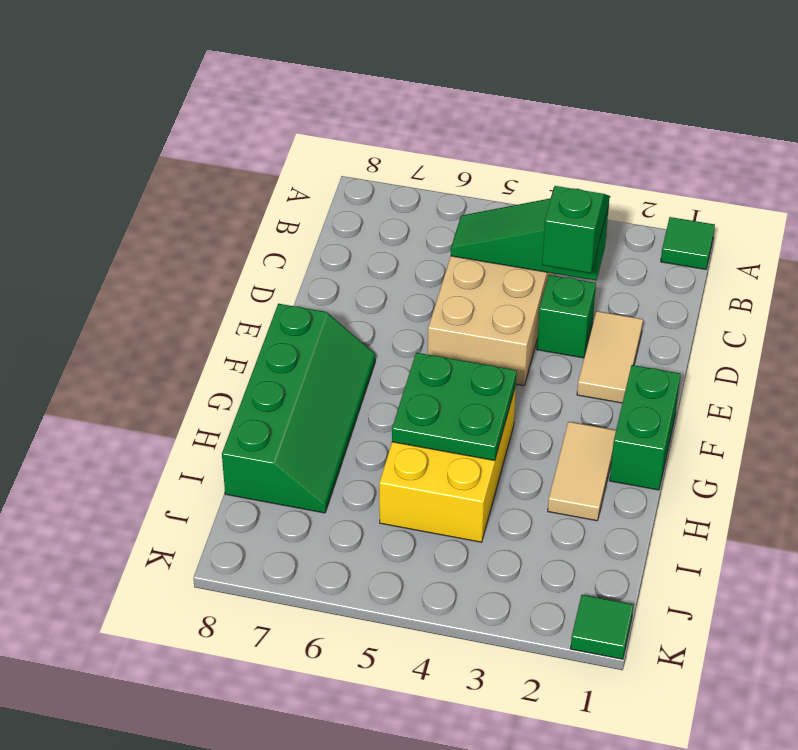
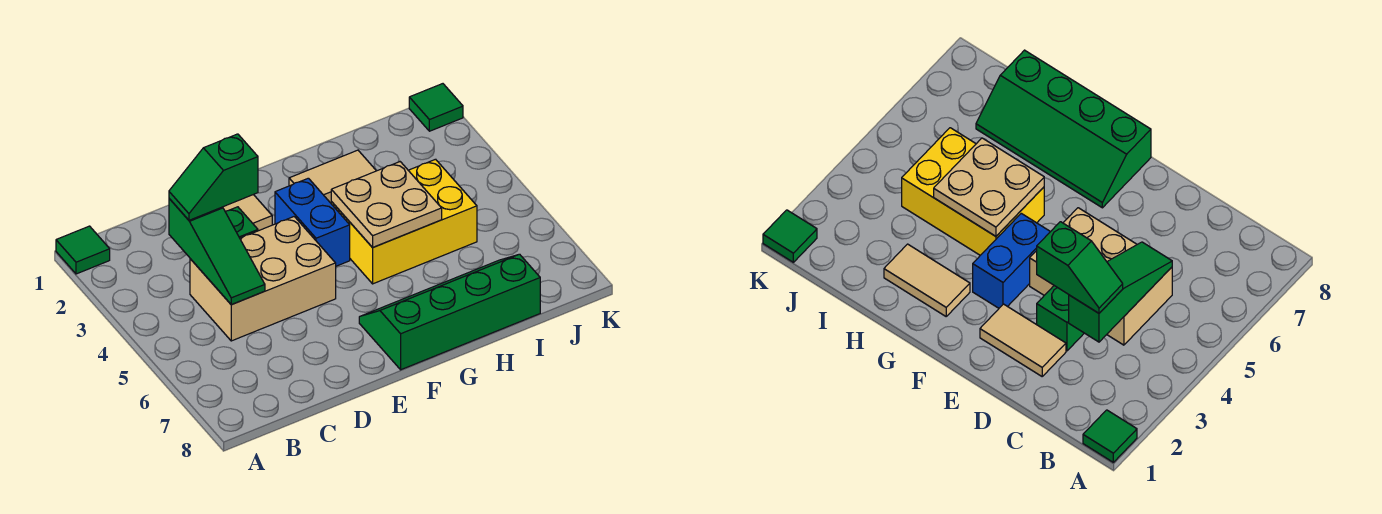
green 1x2 brick [610,365,681,490] -> none
none -> blue 1x2 brick [275,178,350,266]
green 2x2 plate [392,353,517,461] -> tan 2x2 plate [331,162,442,248]

